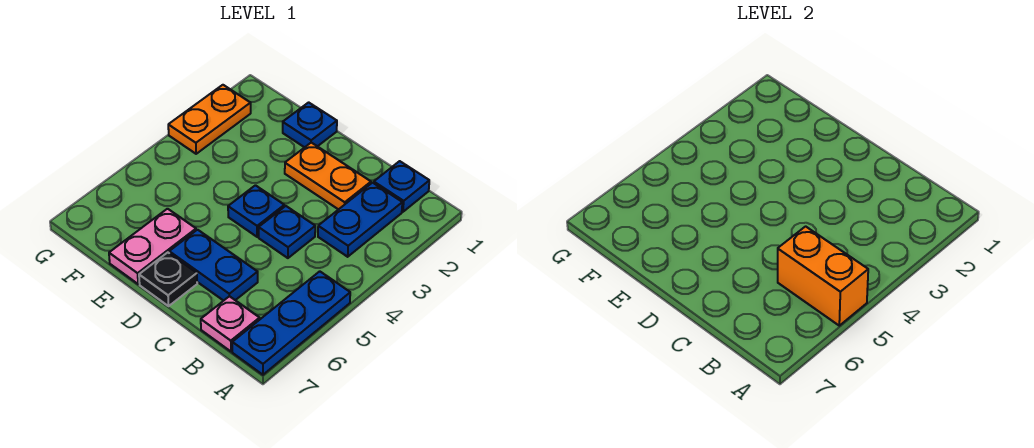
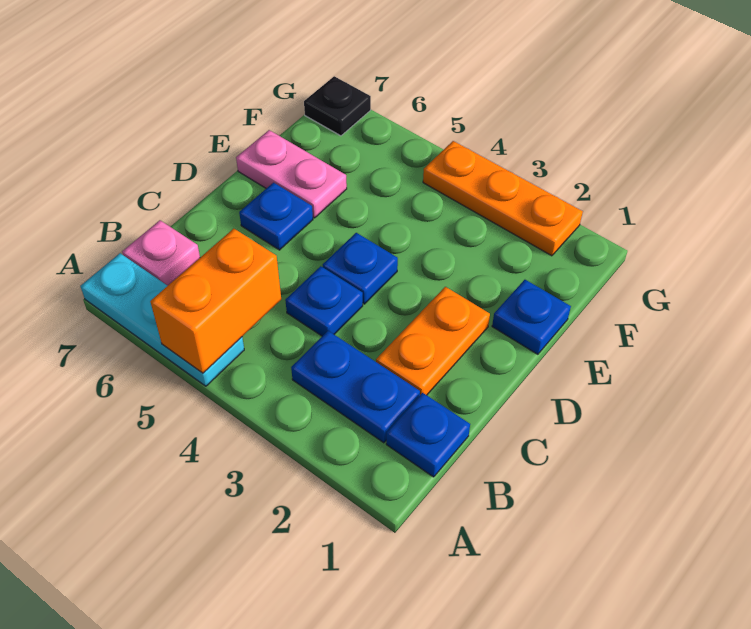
blue 1x3 plate [232,271,350,375] -> cyan 1x3 plate [80,253,244,386]
blue 1x2 plate [169,230,258,301] -> blue 1x1 plate [239,183,313,250]
black 1x1 plate [139,253,197,306] -> black 1x1 plate moved to [304,76,371,136]
orange 1x2 plate [168,85,251,154] -> orange 1x3 plate [423,141,583,256]

